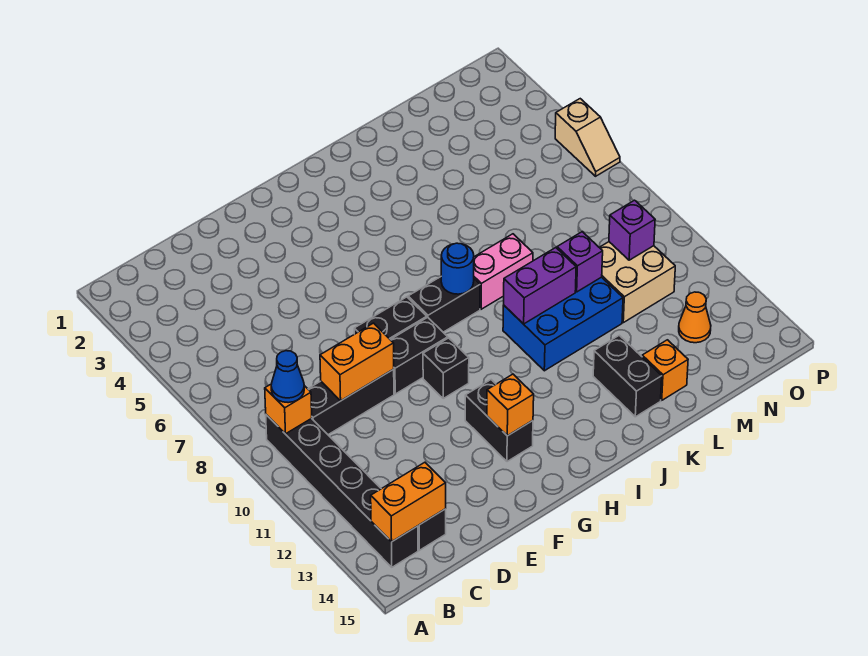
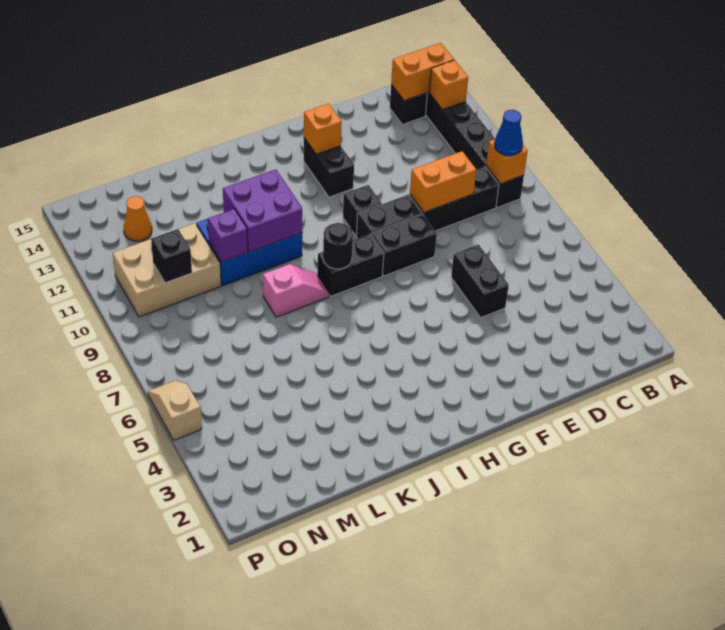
blue 1x1 round brick [441,243,474,294] -> black 1x1 round brick [323,223,353,269]
pink 1x2 brick [474,234,533,309] -> pink 1x2 slope [263,264,329,317]
purple 1x2 brick [504,248,576,324] -> purple 2x2 brick [223,169,302,252]
black 1x2 brick [593,335,662,417] -> black 1x2 brick moved to [451,245,509,318]
orange 1x1 brick [642,340,688,400] -> orange 1x1 brick moved to [429,60,468,110]
tan 2x2 brick [599,242,675,323] -> tan 2x3 brick [113,223,221,317]
purple 1x1 brick [609,200,655,260] -> black 1x1 brick [151,229,192,283]

